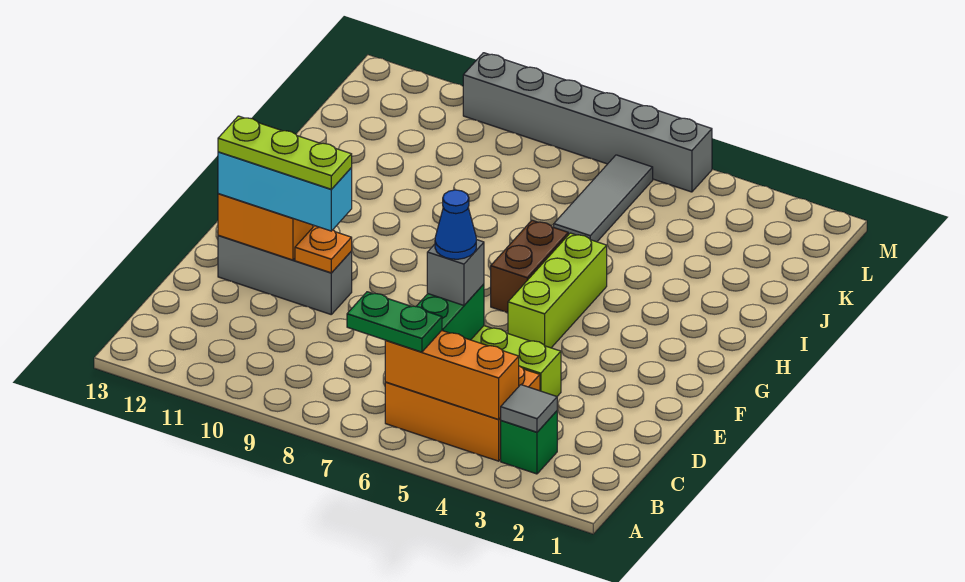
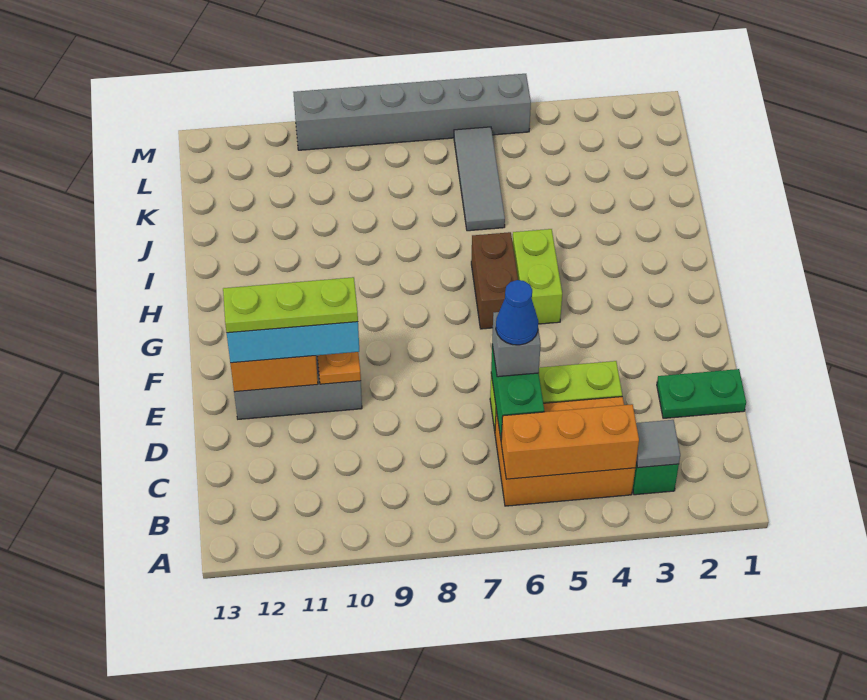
green 1x2 plate [347,292,442,352] -> green 1x2 plate moved to [657,369,746,418]
lime 1x3 brick [508,233,607,348] -> lime 1x2 brick [512,229,562,324]

